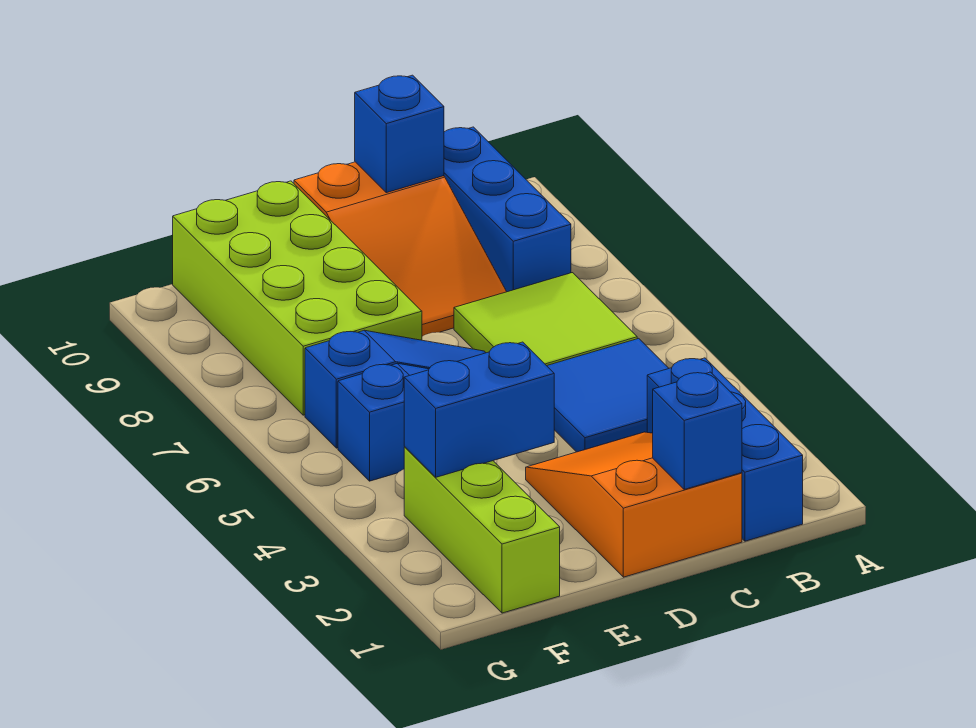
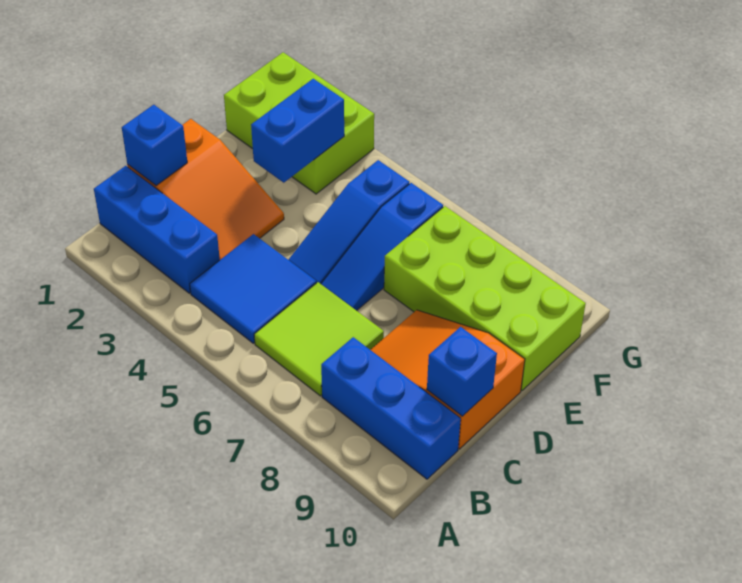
lime 1x3 brick [404,447,560,613] -> lime 2x3 brick [224,52,374,194]

